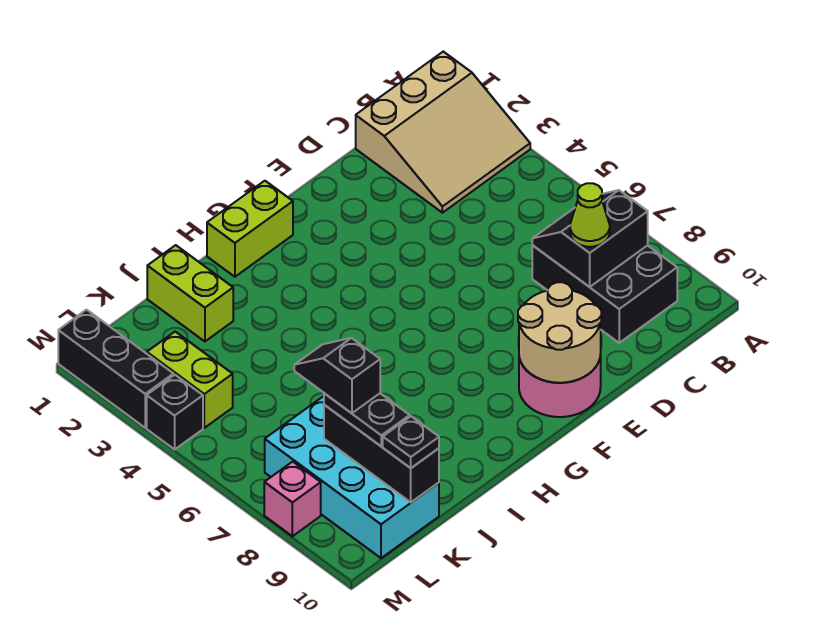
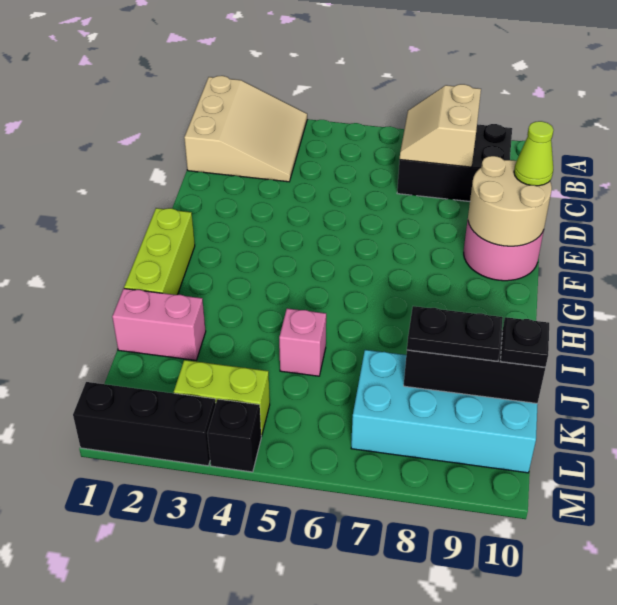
black 2x2 slope [532,190,648,287] -> tan 2x2 slope [400,84,481,167]
lime 1x1 cone [570,183,610,247] -> lime 1x1 cone moved to [514,121,553,186]
lime 1x2 brick [207,181,293,277] -> lime 1x3 brick [124,208,195,295]
lime 1x2 brick [147,245,233,341] -> pink 1x2 brick [112,289,206,360]
black 1x2 slope [294,338,380,413] -> none
pink 1x1 brick [264,462,321,536] -> pink 1x1 brick moved to [279,308,326,376]

